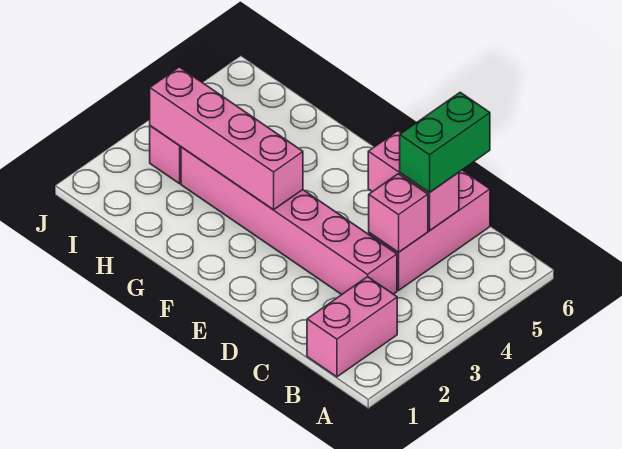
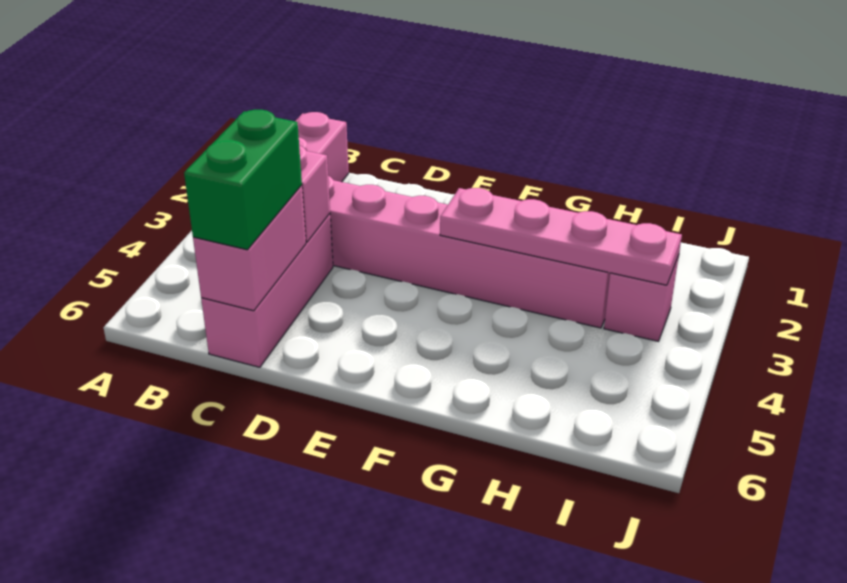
pink 1x2 brick [368,131,459,231] -> pink 1x2 brick turned to [193,185,306,311]
pink 1x4 brick [150,67,303,210] -> pink 1x4 plate [440,188,682,285]

